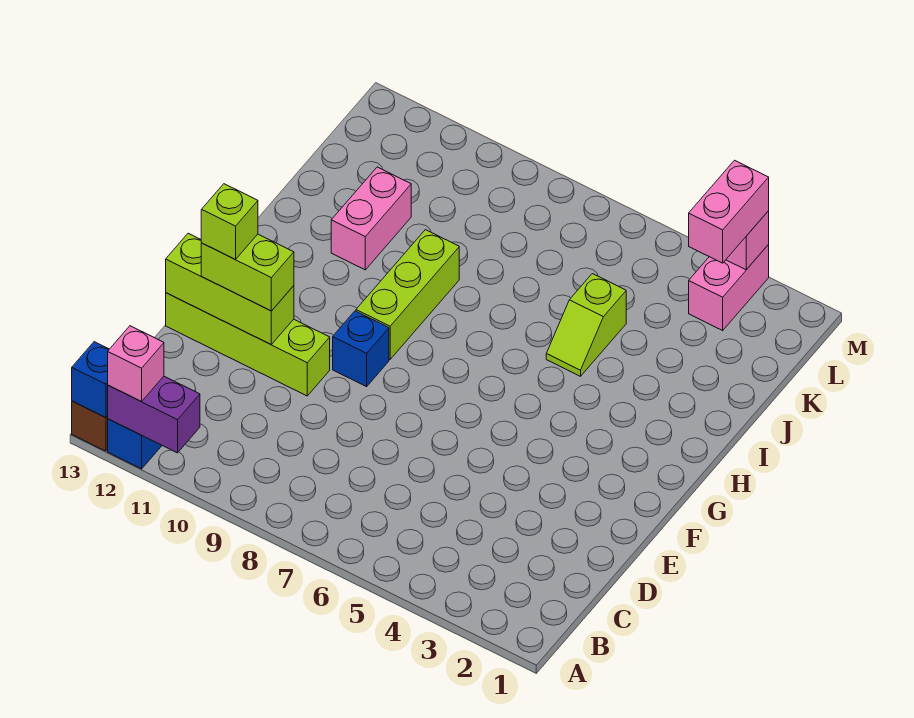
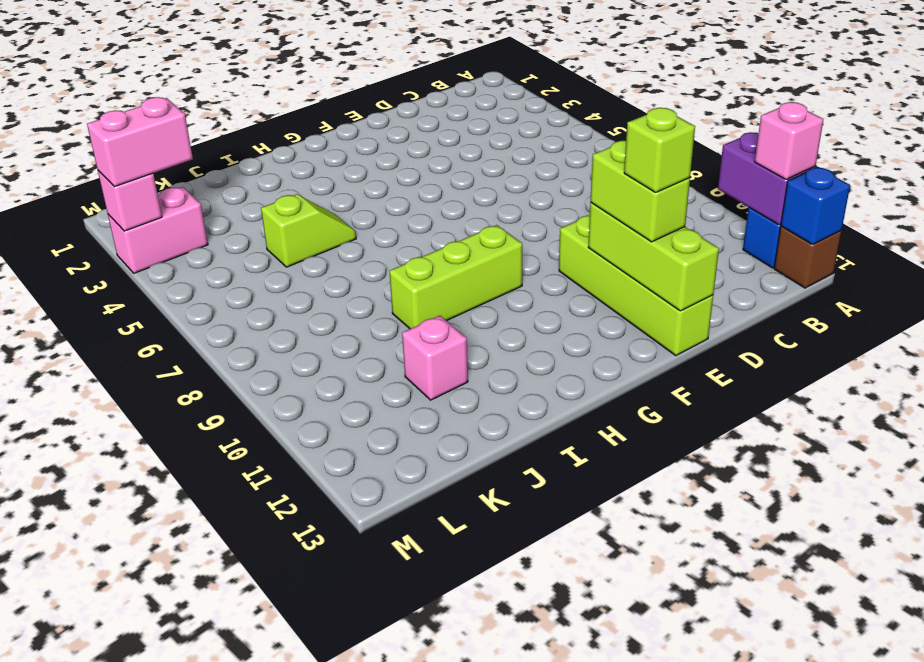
blue 1x1 brick [333,311,389,387] -> none
pink 1x2 brick [331,167,411,270] -> pink 1x1 brick [402,316,468,400]

